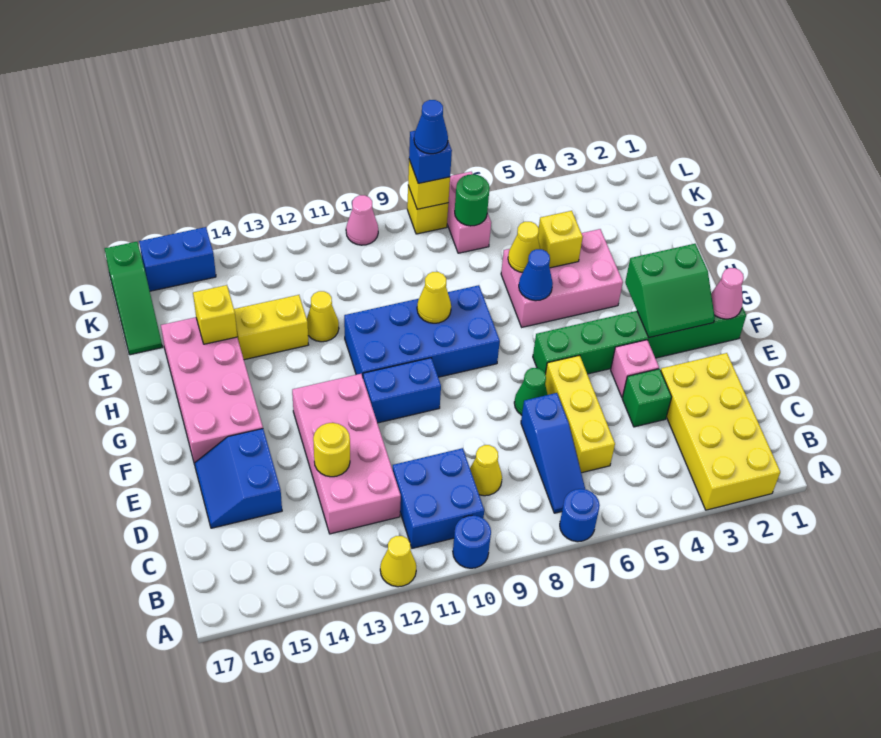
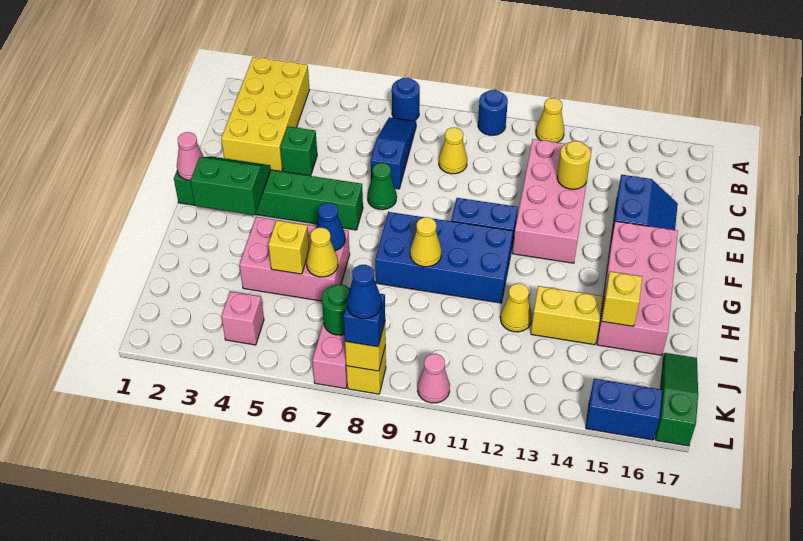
blue 2x2 brick [393,448,484,548] -> none
yellow 1x3 brick [545,355,615,473] -> none
pink 1x1 brick [611,340,659,397] -> pink 1x1 brick moved to [221,291,264,345]

